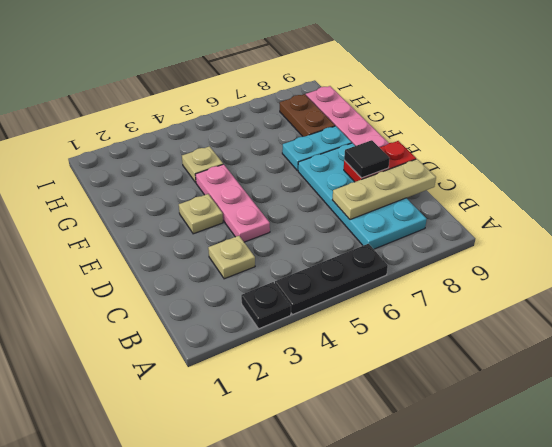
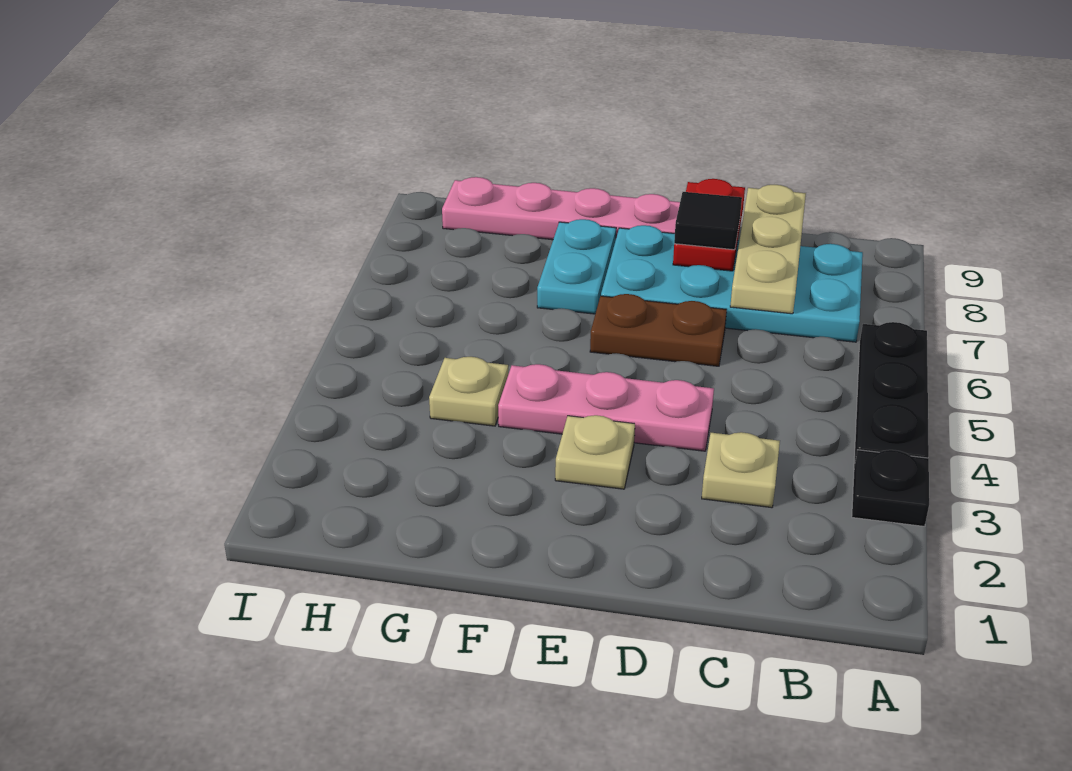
brown 1x2 plate [280,94,335,137] -> brown 1x2 plate moved to [590,294,727,366]

